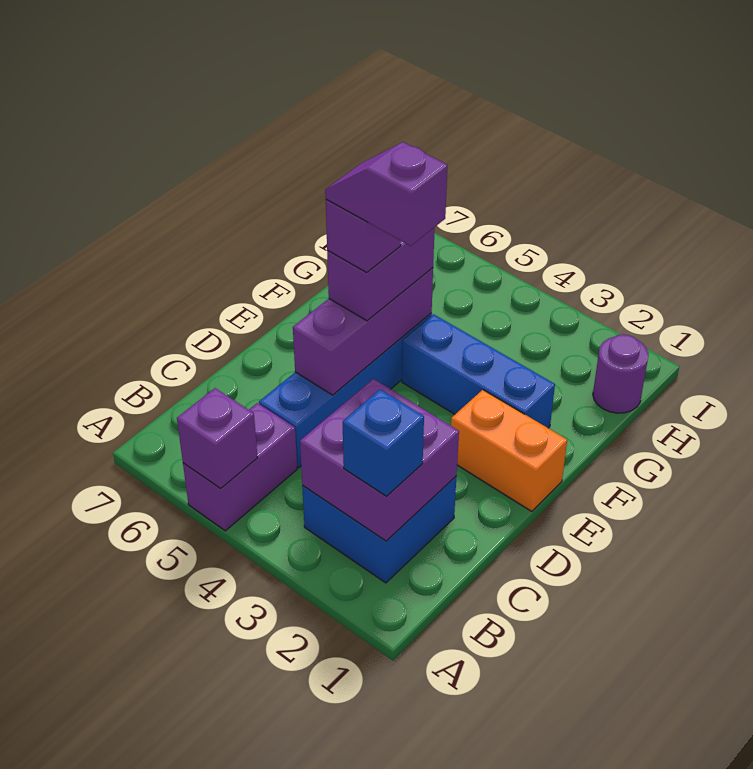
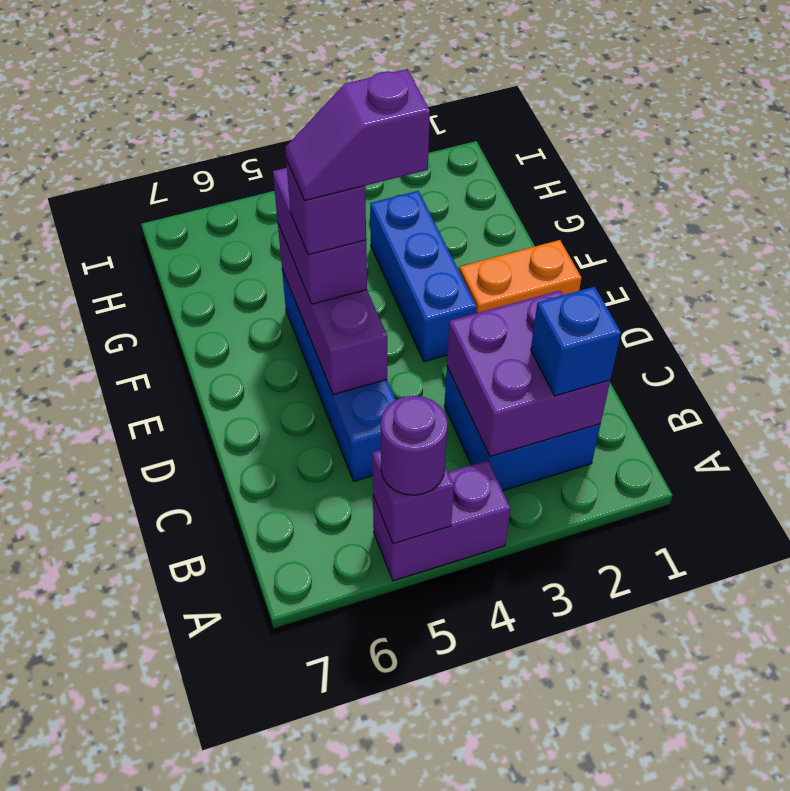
purple 1x2 brick [183,403,297,531] -> purple 1x2 brick turned to [373,460,511,581]
blue 1x3 brick [402,314,555,428] -> blue 1x3 brick turned to [370,191,477,362]
purple 1x1 round brick [593,334,649,413] -> purple 1x1 round brick moved to [381,396,448,495]

